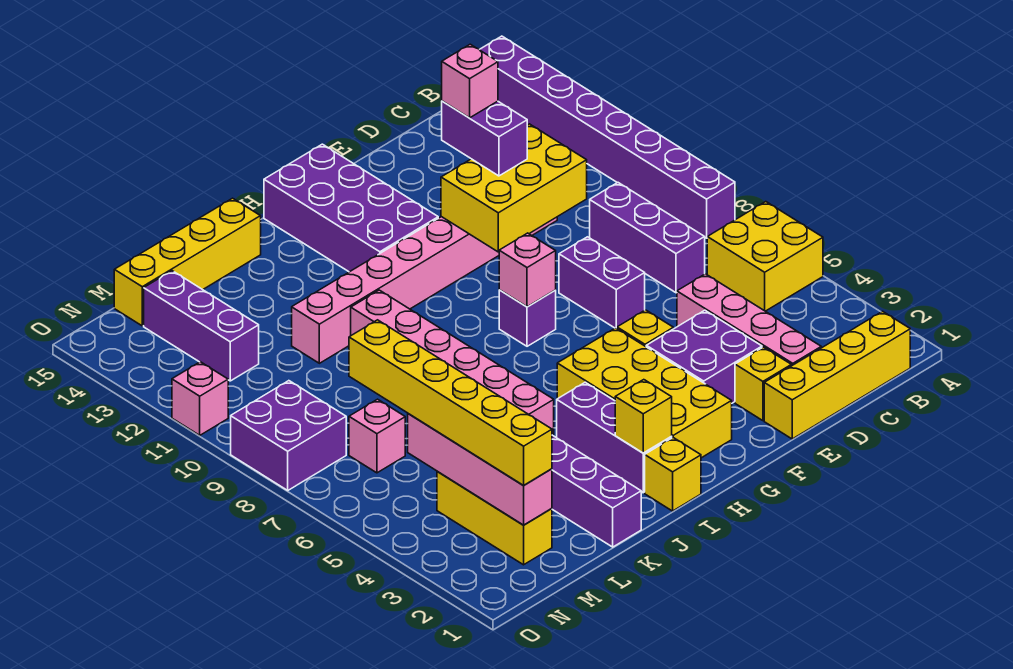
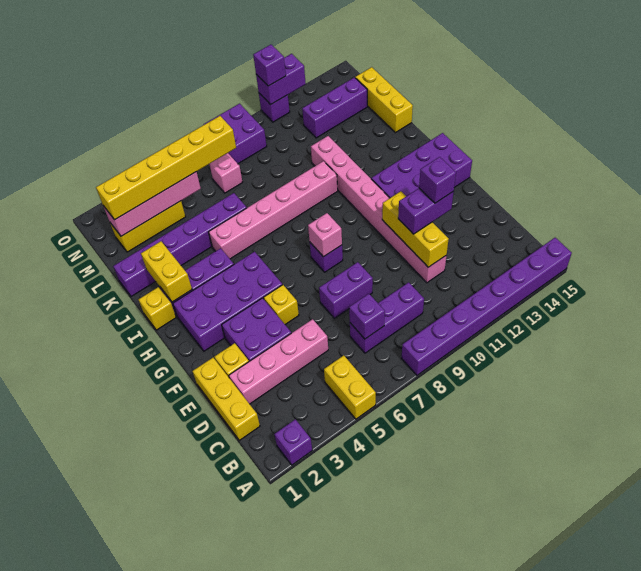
none -> purple 1x1 brick [274,419,312,465]
yellow 2x2 brick [707,202,823,311] -> yellow 1x2 brick [324,355,376,419]
yellow 1x4 brick [764,311,910,439] -> yellow 1x3 brick [193,358,260,440]
none -> purple 1x1 brick [349,294,385,339]
yellow 2x3 brick [441,124,587,252] -> yellow 1x3 brick [382,191,449,267]
pink 1x1 brick [442,44,498,118] -> purple 1x1 brick [419,157,456,203]
yellow 2x4 brick [557,328,732,458] -> purple 2x4 brick [173,252,282,351]
yellow 1x1 brick [615,380,672,453] -> yellow 1x2 brick [141,241,192,302]
yellow 1x4 brick [114,198,261,326] -> yellow 1x3 brick [355,67,413,133]
pink 1x1 brick [172,362,228,435] -> purple 1x1 brick [259,93,290,122]
none -> purple 1x2 brick [256,54,306,105]
none -> purple 1x1 brick [253,45,286,86]

